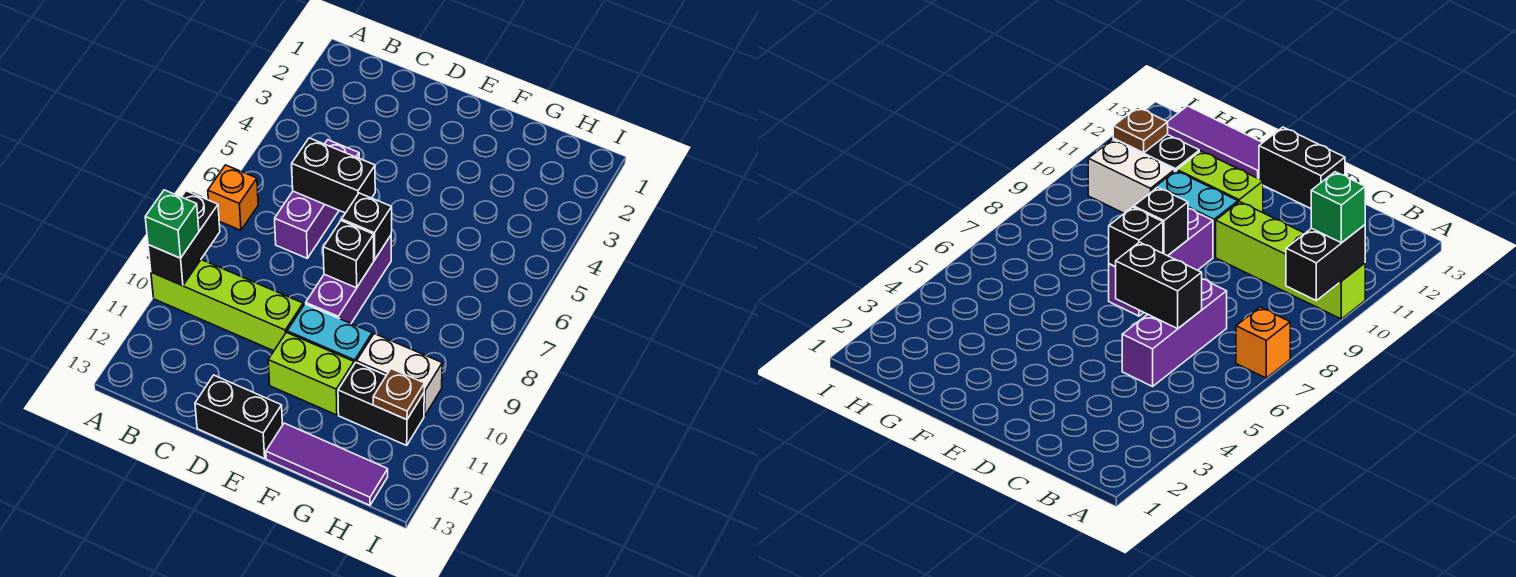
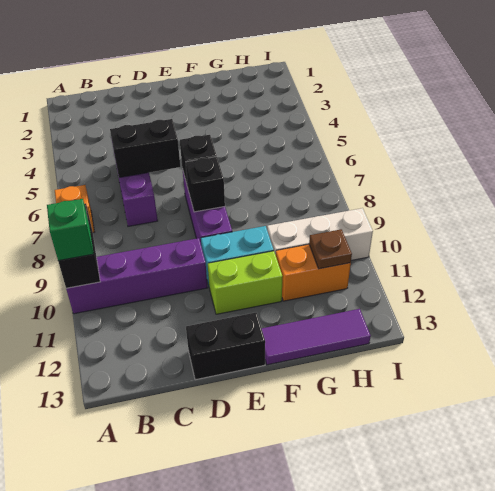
lime 1x4 brick [151,260,303,351] -> purple 1x4 brick [66,238,208,314]
white 1x2 brick [357,334,442,416] -> white 1x3 brick [267,208,373,260]
black 1x2 brick [338,362,424,445] -> orange 1x2 brick [276,244,351,301]

